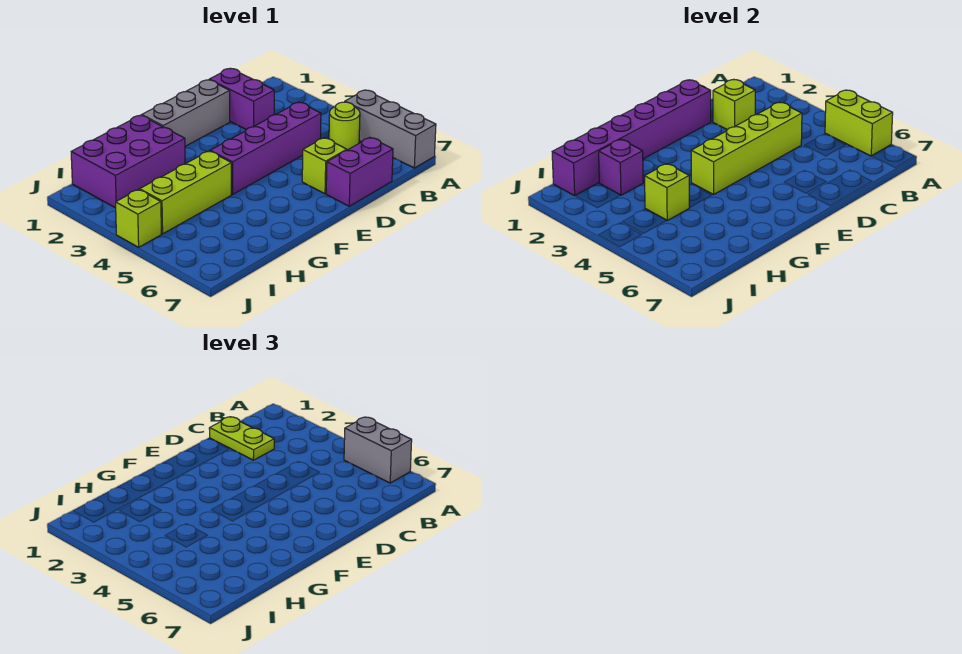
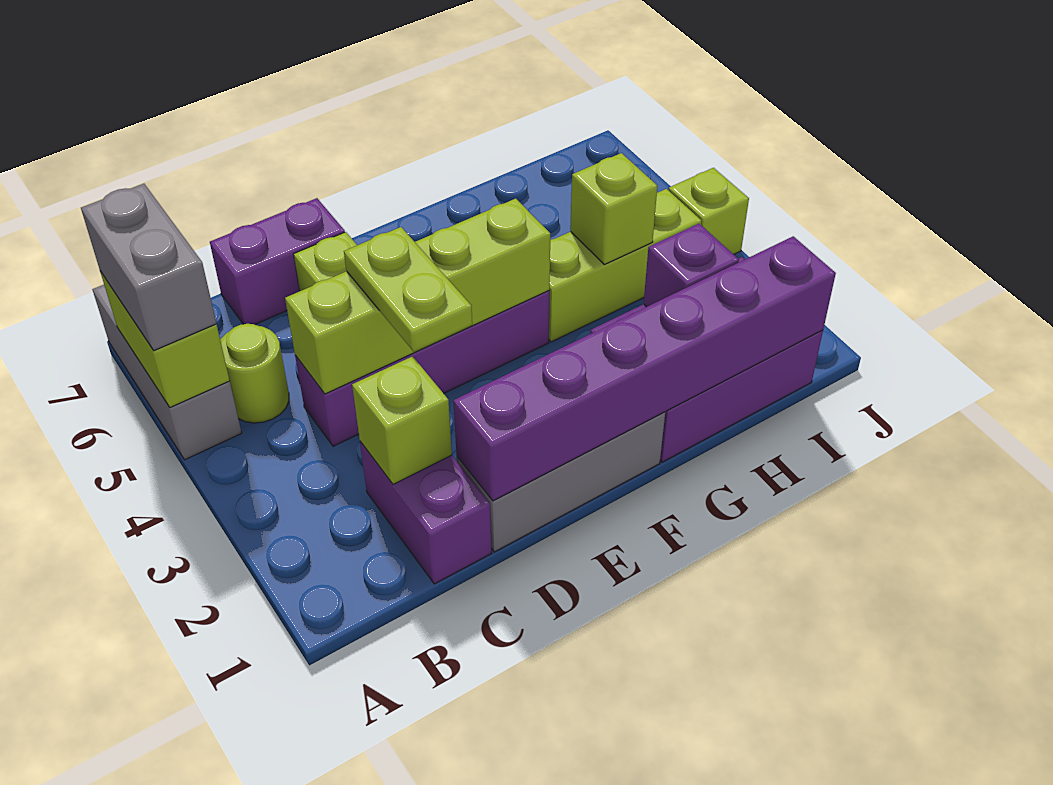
lime 1x2 plate [209,417,274,460] -> lime 1x2 plate moved to [344,227,472,352]

